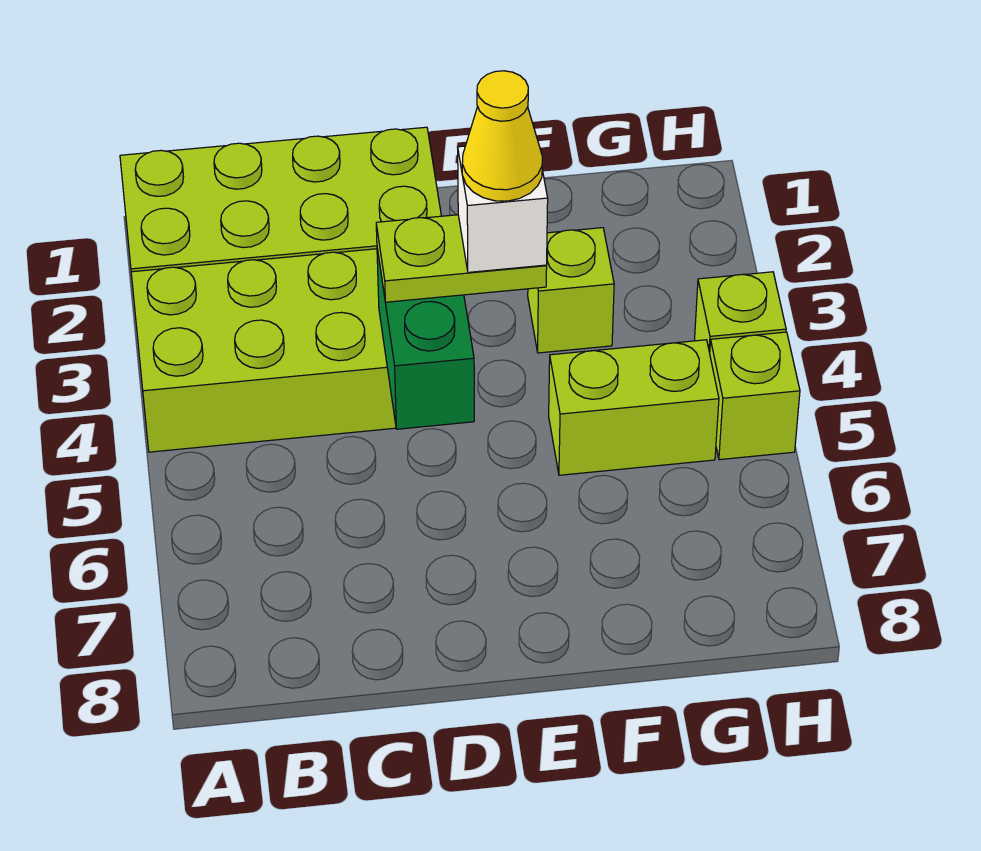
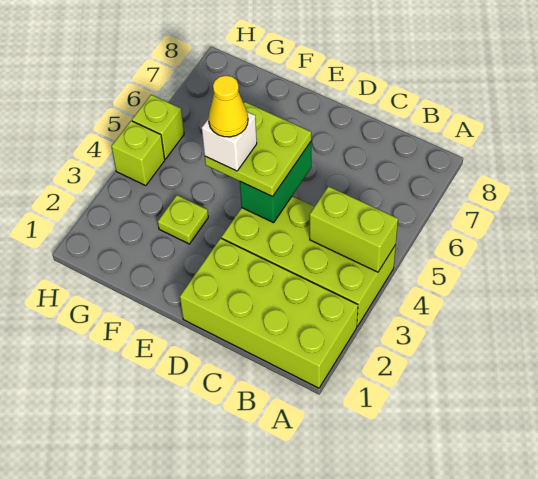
lime 1x2 plate [376,215,547,302] -> lime 2x2 plate [205,102,311,197]
lime 1x1 brick [528,228,614,353] -> lime 1x1 plate [158,195,208,244]
lime 1x2 brick [549,340,719,475] -> lime 1x2 brick moved to [310,186,398,272]

